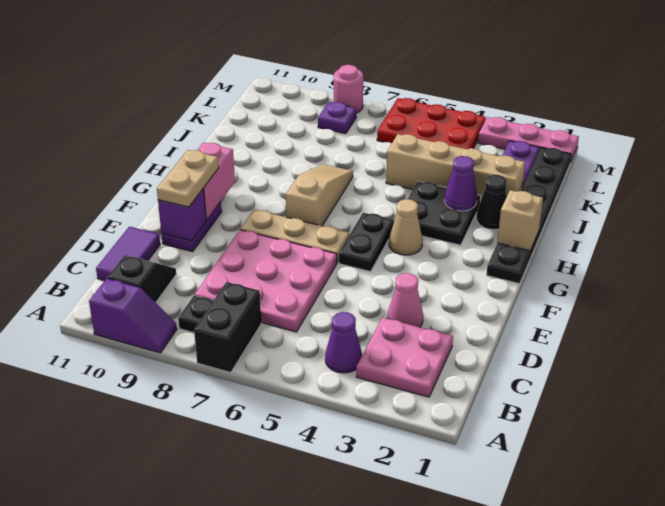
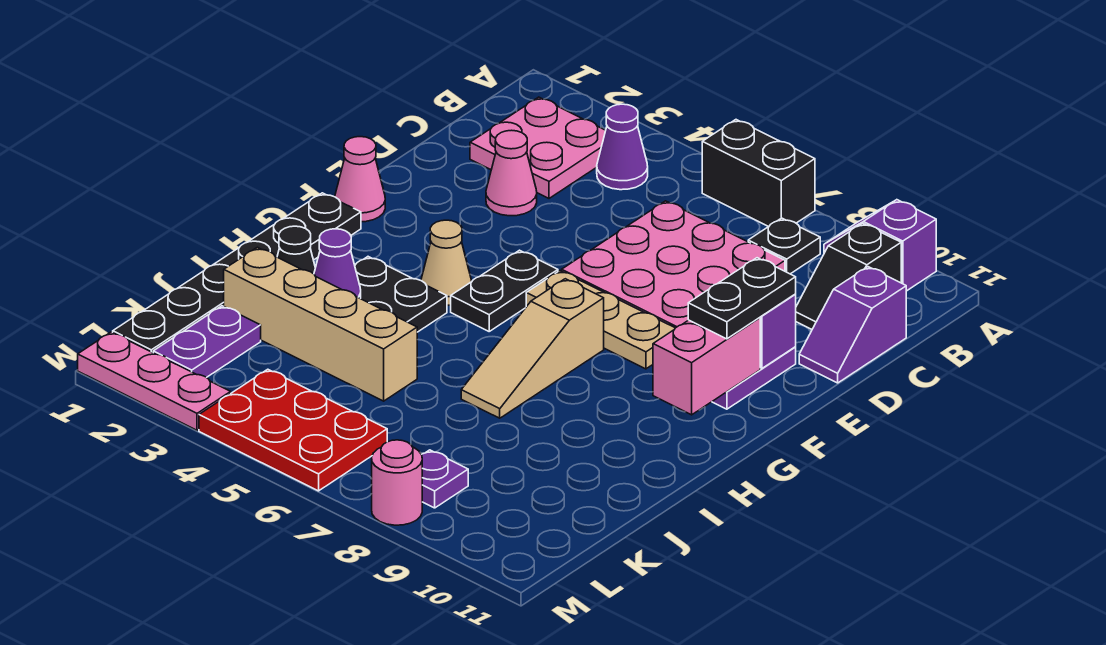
black 1x2 brick [194,282,261,373] -> black 1x2 brick turned to [702,120,815,227]
purple 1x2 tile [96,227,160,281] -> purple 1x2 slope [799,267,906,383]
tan 1x2 plate [157,150,219,207] -> black 1x2 plate [688,258,796,339]
none -> pink 1x1 cone [335,137,385,222]
tan 1x1 brick [497,190,543,251] -> none

